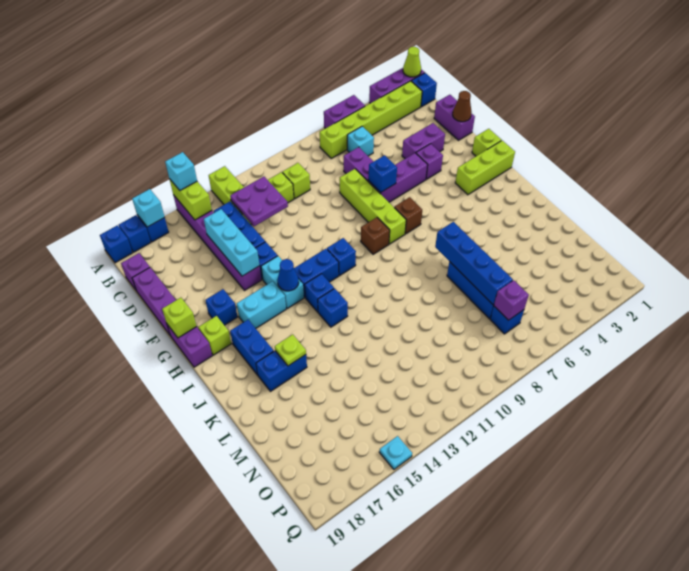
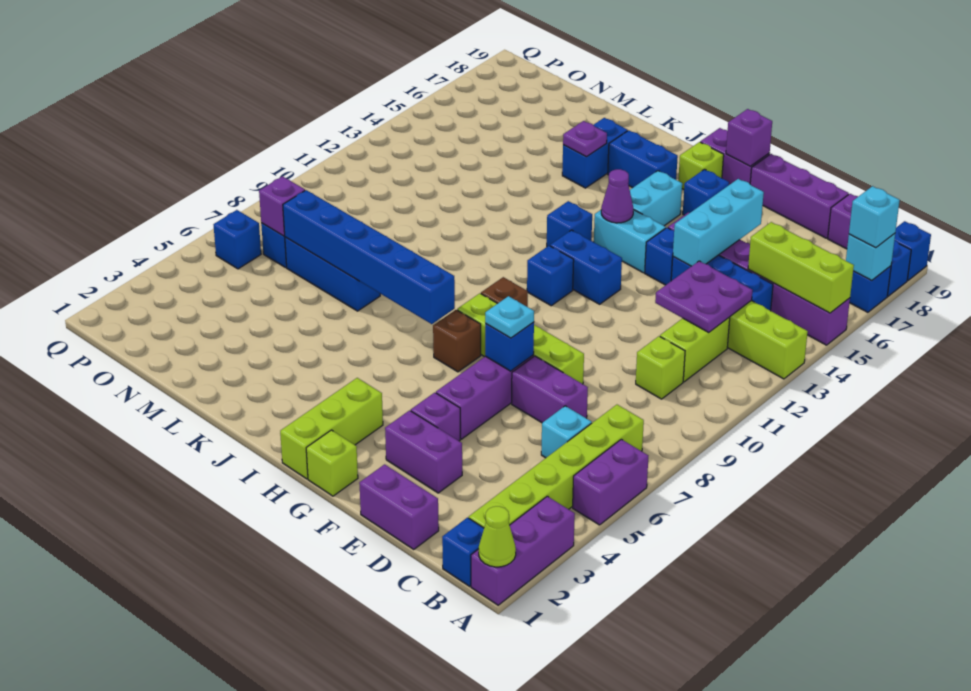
lime 1x2 brick [170,180,212,220] -> lime 1x3 brick [748,222,854,313]
cyan 1x1 brick [165,152,197,190] -> cyan 1x1 brick moved to [849,186,900,248]
cyan 1x3 brick [204,209,259,276] -> cyan 1x3 brick turned to [673,179,764,266]
brown 1x1 cone [453,91,472,122] -> none
purple 1x2 brick [402,123,445,159] -> purple 1x2 brick turned to [385,410,462,493]
lime 1x1 brick [162,298,197,338] -> purple 1x1 brick [726,109,772,166]
blue 1x2 brick [294,249,339,297] -> blue 1x2 brick turned to [550,230,622,304]
blue 1x1 cone [277,259,299,291] -> purple 1x1 cone [601,169,633,223]
blue 1x1 brick [318,289,348,327] -> blue 1x1 brick moved to [213,210,261,269]
blue 1x4 brick [435,222,513,305] -> blue 1x6 brick [283,190,455,324]
lime 1x1 plate [275,334,306,366] -> purple 1x1 plate [563,121,607,157]
cyan 1x1 plate [379,436,412,469] -> cyan 1x1 plate moved to [485,296,534,338]

